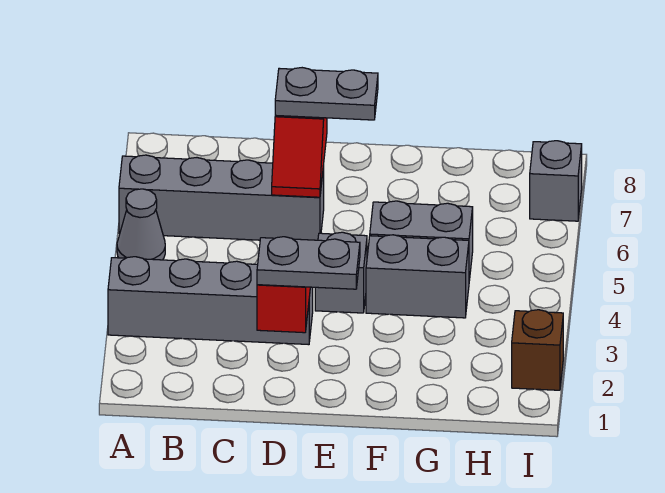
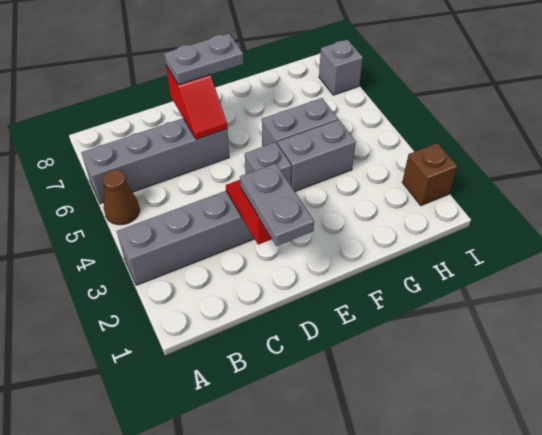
grey 1x1 cone [117,189,165,260] -> brown 1x1 cone [102,169,140,225]
grey 1x2 plate [257,237,360,289] -> grey 1x2 plate turned to [240,163,314,246]

